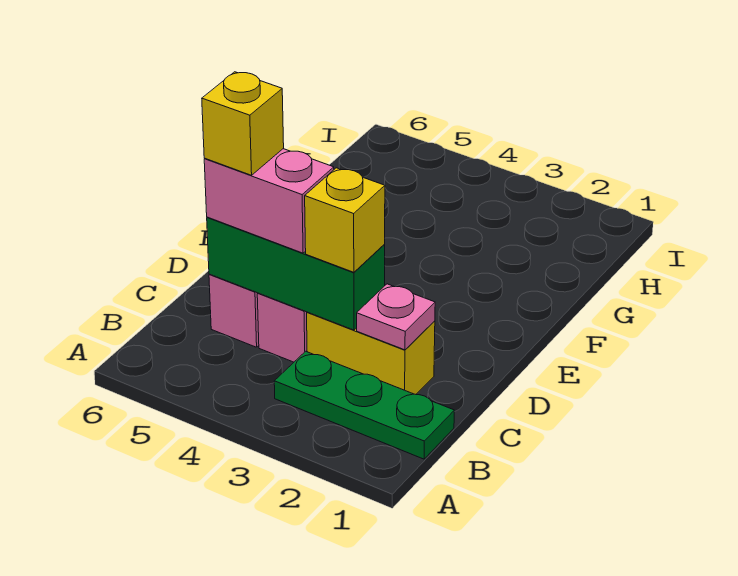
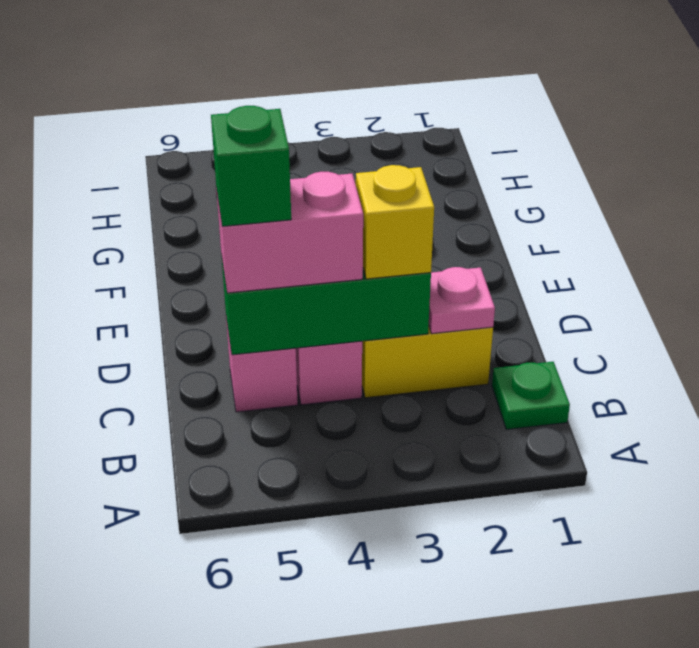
green 1x3 plate [274,351,454,459] -> green 1x1 plate [492,362,570,429]
yellow 1x1 brick [202,72,284,175] -> green 1x1 brick [211,106,291,226]

